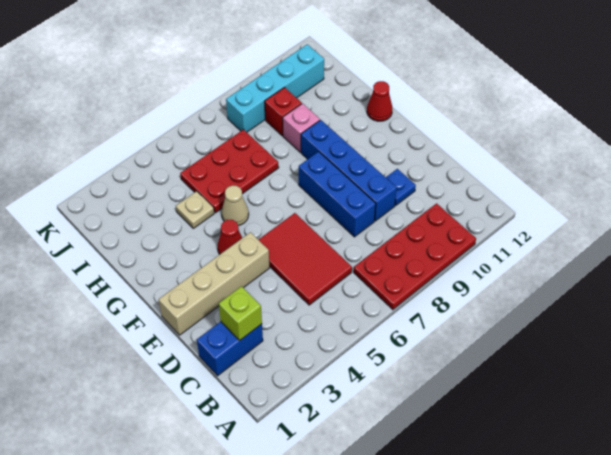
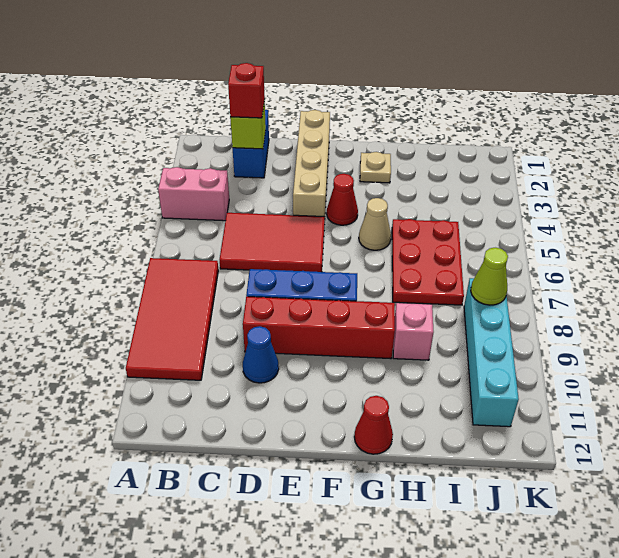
none -> pink 1x2 brick [158,167,229,221]
red 2x4 plate [354,203,476,310] -> red 2x4 tile [126,258,218,380]
blue 1x4 brick [301,120,397,221] -> red 1x4 brick [243,297,395,359]
blue 1x1 plate [386,169,416,205] -> blue 1x1 cone [243,326,279,383]
tan 1x1 plate [176,191,214,228] -> tan 1x1 plate moved to [360,152,391,183]
red 1x1 brick [265,87,302,136] -> red 1x1 brick moved to [228,63,265,118]
none -> lime 1x1 cone [471,248,508,305]

